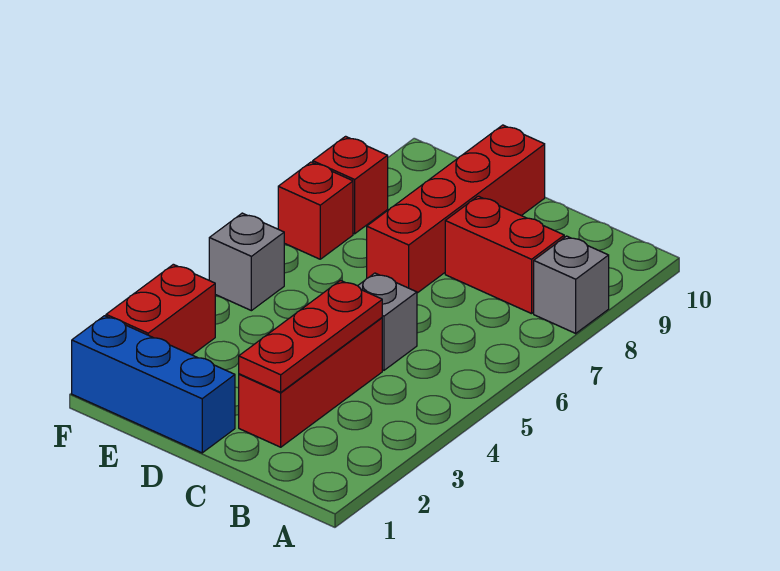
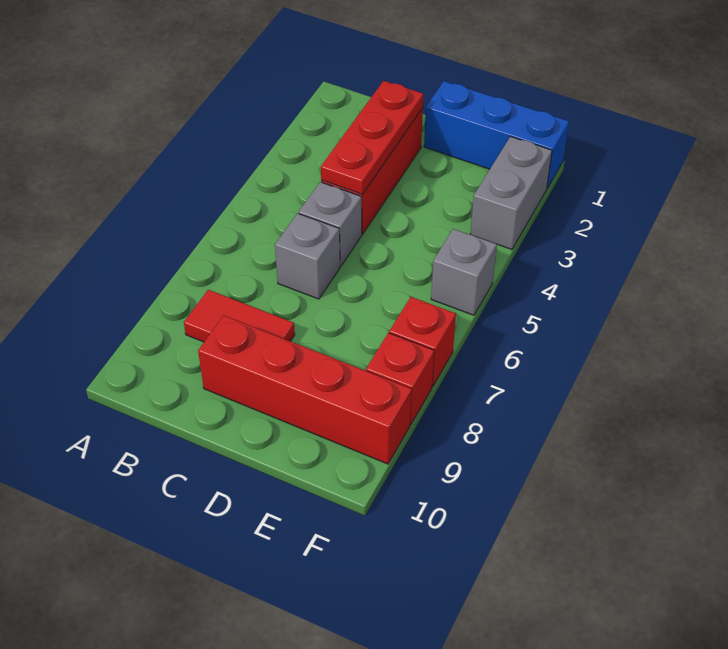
grey 1x1 brick [534,236,609,333] -> grey 1x1 brick moved to [275,213,340,299]
red 1x2 brick [445,196,564,314] -> red 1x2 tile [184,290,295,342]
red 1x4 brick [367,125,545,293] -> red 1x4 brick turned to [198,315,412,464]
red 1x2 brick [106,264,215,355] -> grey 1x2 brick [470,137,552,249]

